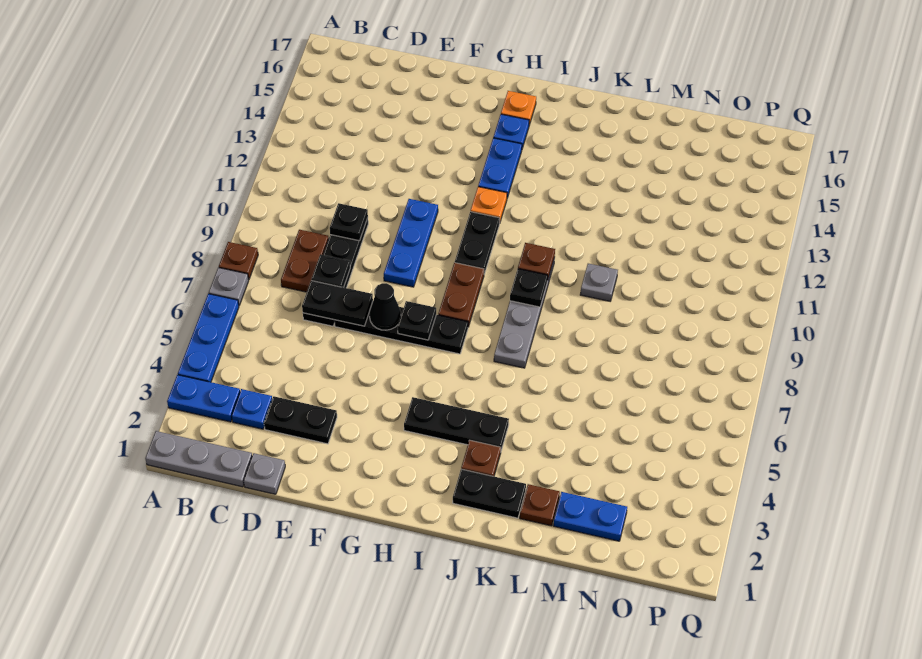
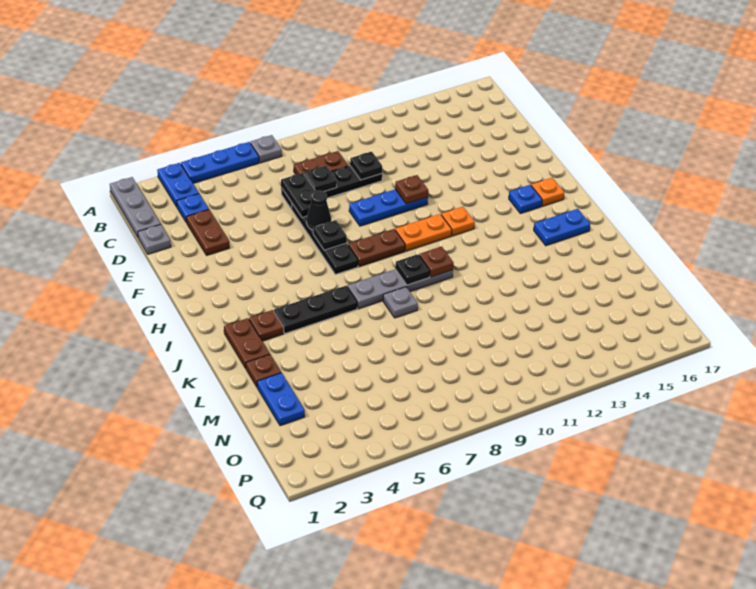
brown 1x1 plate [219,242,258,280] -> brown 1x1 plate moved to [395,175,428,204]
black 1x2 plate [264,396,337,444] -> brown 1x2 plate [186,210,230,255]
black 1x3 plate [404,397,509,450] -> black 1x3 plate turned to [274,286,357,333]
black 1x2 plate [455,212,500,274] -> orange 1x2 plate [395,214,452,251]
blue 1x2 plate [478,138,522,198] -> blue 1x2 plate moved to [534,209,590,246]
black 1x2 plate [453,469,526,518] -> brown 1x2 plate [224,318,270,368]
grey 1x1 plate [580,264,618,301] -> grey 1x1 plate moved to [383,287,418,318]

